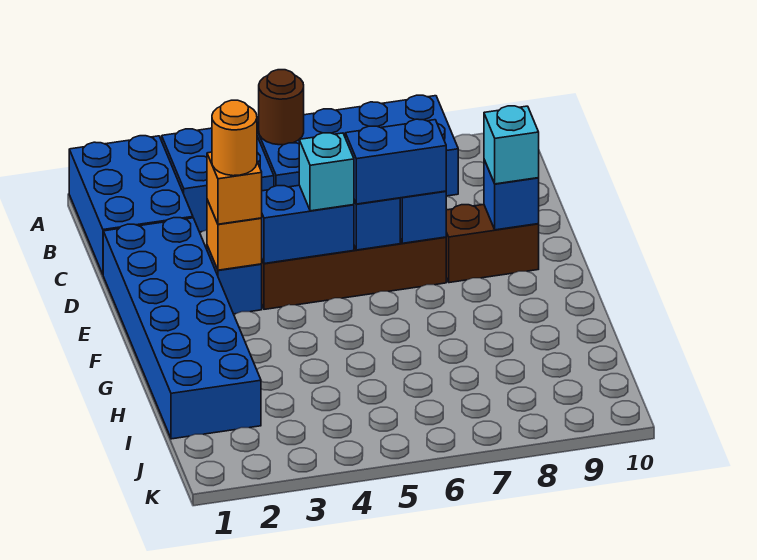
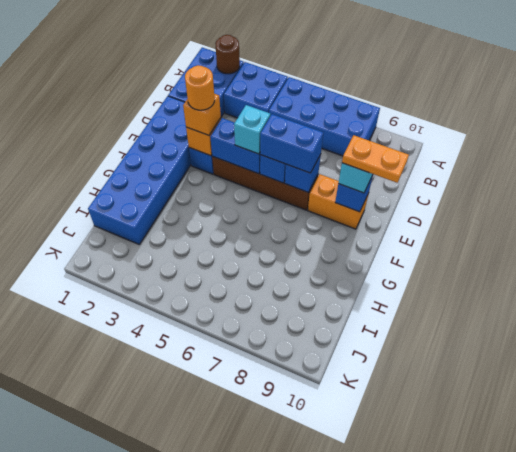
brown 1x1 round brick [259,70,304,145] -> brown 1x1 round brick moved to [215,35,240,74]
brown 1x2 brick [446,205,539,283] -> orange 1x2 brick [308,174,368,229]
none -> orange 1x2 plate [342,135,409,183]

